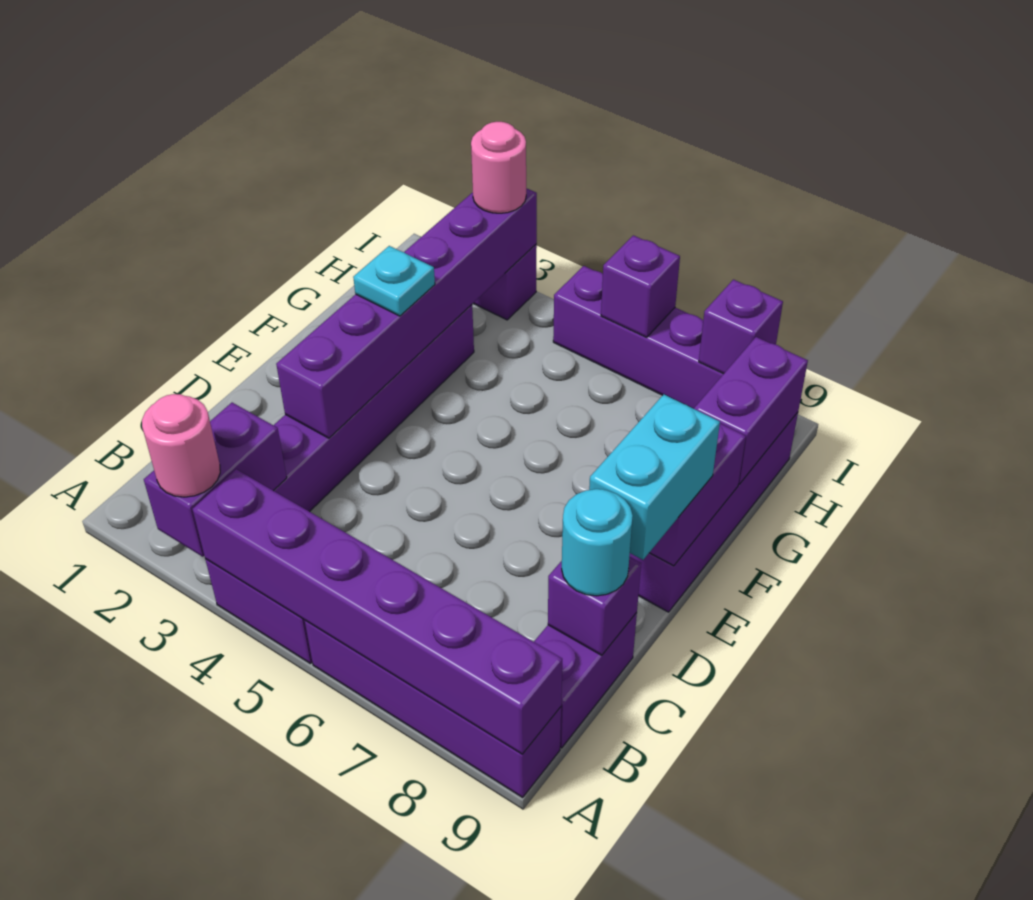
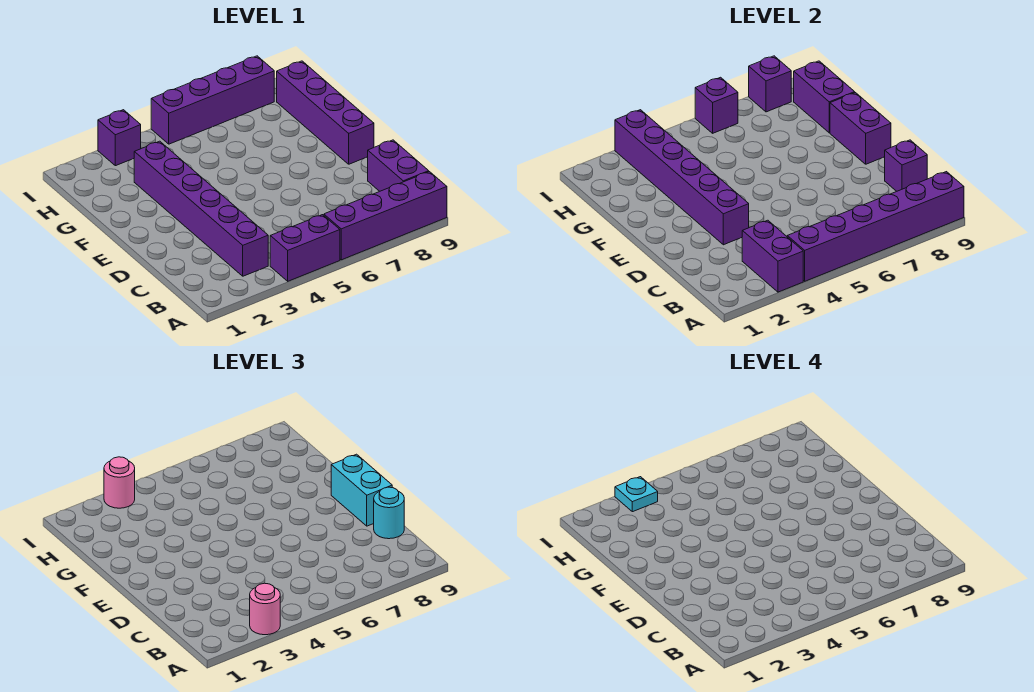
cyan 1x1 plate [353,246,435,316] -> cyan 1x1 plate moved to [615,477,658,512]

